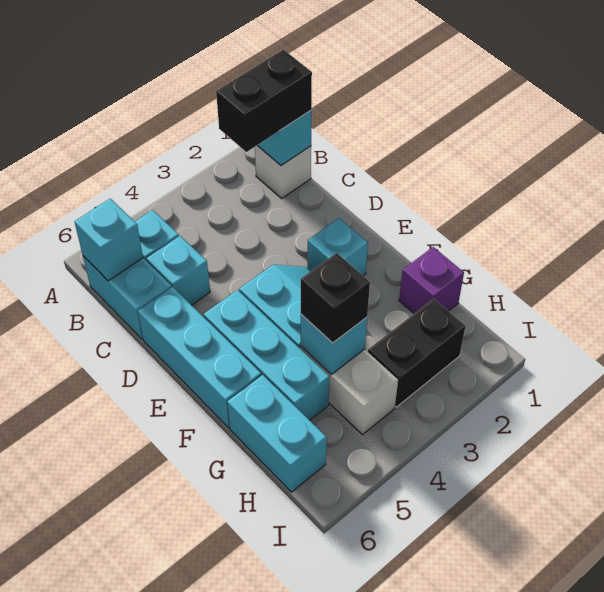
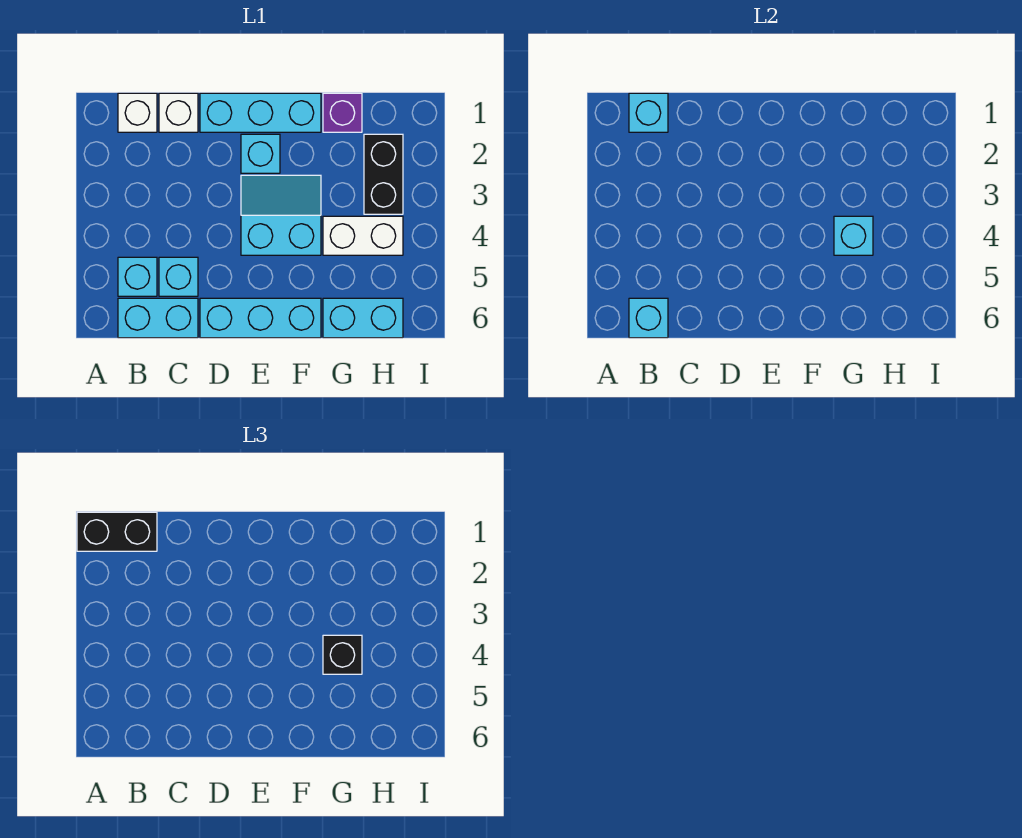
black 1x2 brick [216,50,312,152] -> black 1x2 brick turned to [77,512,157,551]
none -> white 1x1 brick [159,93,198,132]
cyan 1x3 brick [203,290,330,420] -> cyan 1x3 brick moved to [200,93,321,132]

